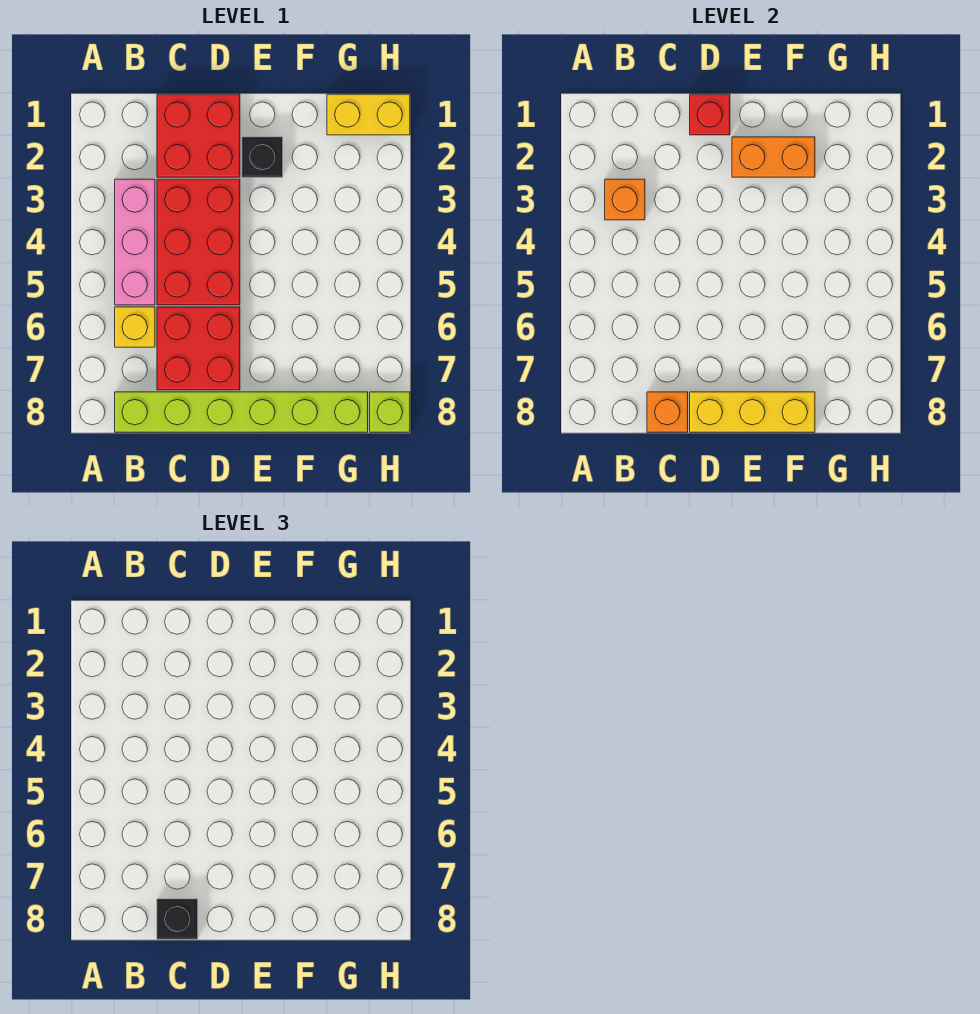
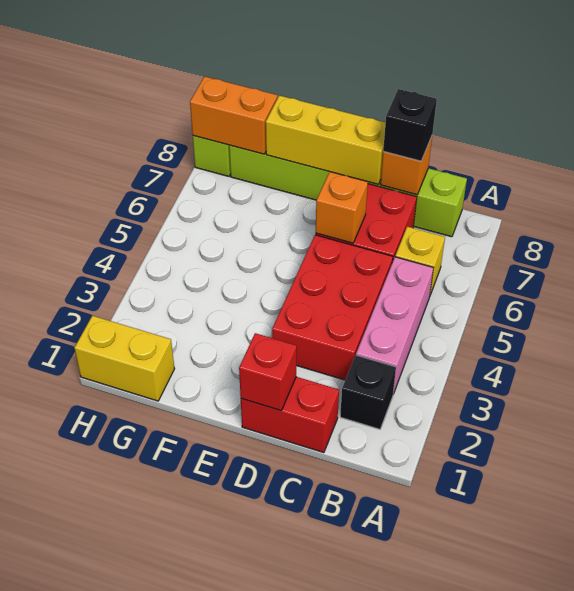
orange 1x1 brick [605,179,645,220] -> orange 1x1 brick moved to [316,172,368,243]
red 2x2 brick [157,94,240,177] -> red 1x2 brick [241,377,339,453]
black 1x1 brick [242,137,283,177] -> black 1x1 brick moved to [340,355,396,429]
orange 1x2 brick [732,137,815,177] -> orange 1x2 brick moved to [190,76,277,154]

